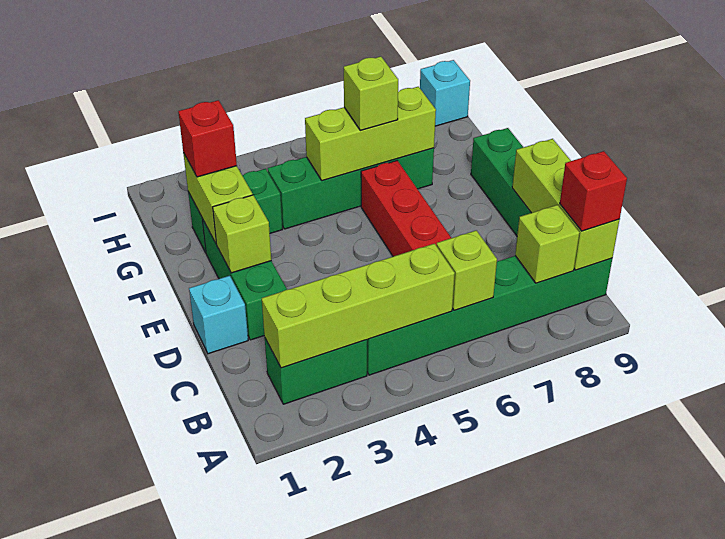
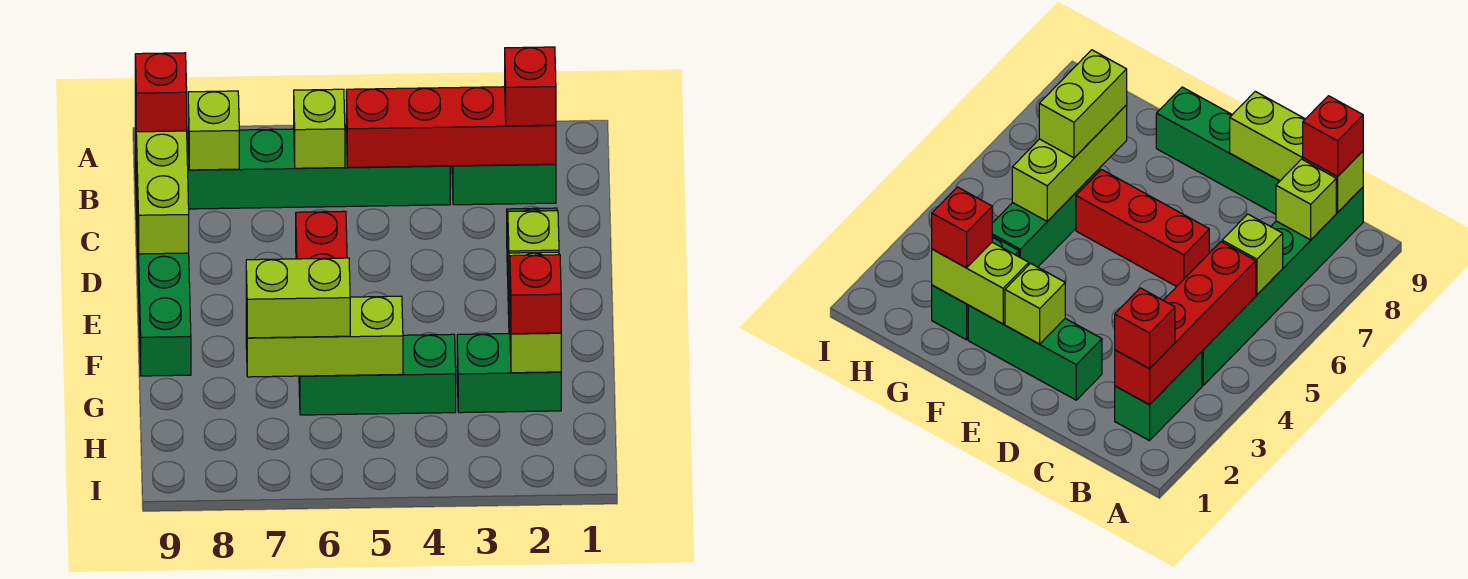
lime 1x4 brick [262,244,455,368] -> red 1x4 brick [346,87,556,167]
none -> red 1x1 brick [505,47,556,126]
cyan 1x1 brick [189,276,248,354] -> none
green 1x4 brick [268,148,434,229] -> green 1x3 brick [299,334,456,415]
lime 1x1 brick [344,57,398,130] -> lime 1x2 brick [246,258,350,338]
cyan 1x1 brick [420,60,470,126] -> none

